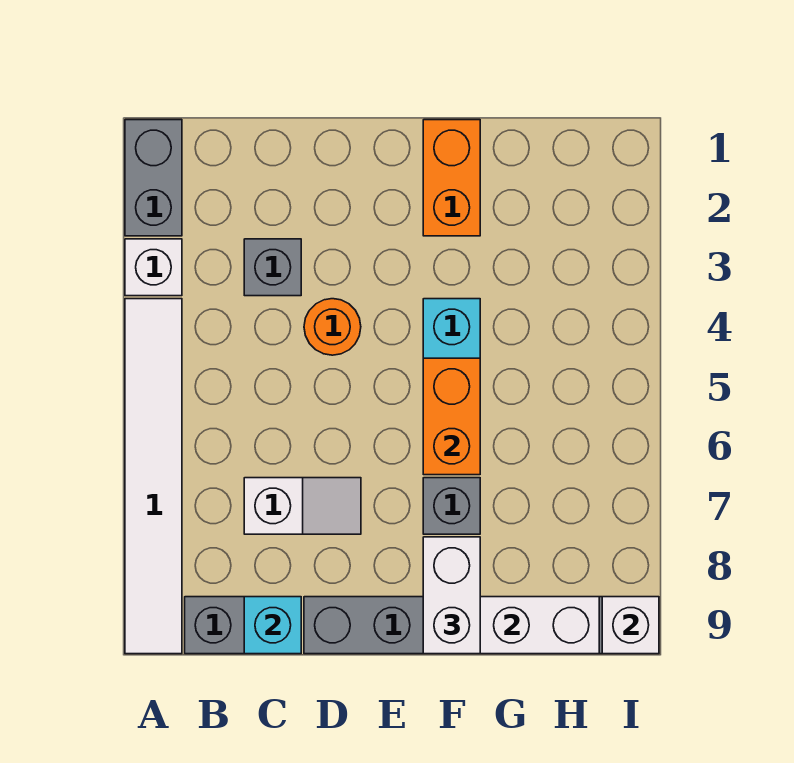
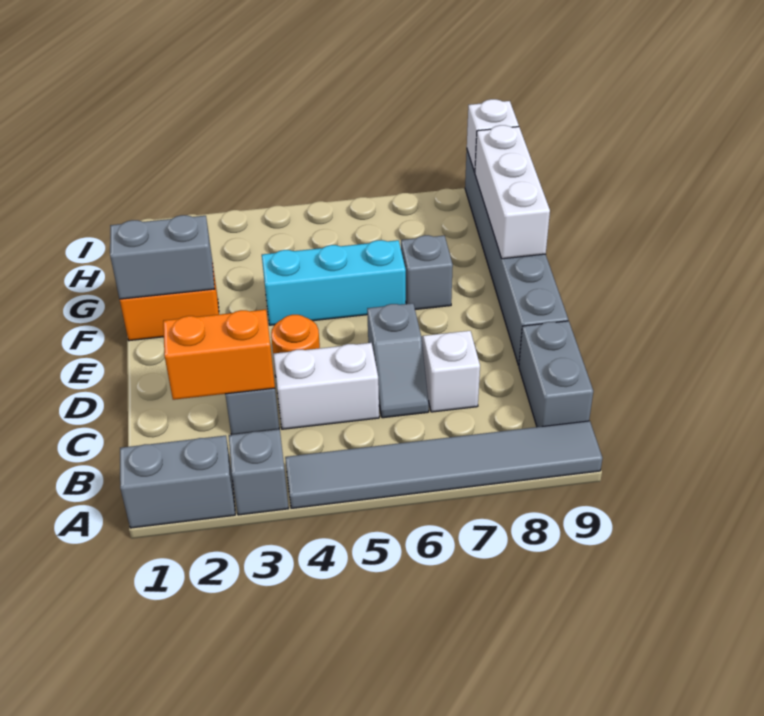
white 1x1 brick [125,239,182,296] -> grey 1x1 brick [229,429,289,515]
white 1x6 tile [125,299,182,654] -> grey 1x6 tile [285,421,602,508]
none -> grey 1x2 slope [367,303,429,418]
cyan 1x1 brick [244,597,301,654] -> none
none -> grey 1x2 brick [110,215,214,299]
orange 1x2 brick [423,358,480,475] -> orange 1x2 brick moved to [163,310,275,400]
white 1x2 brick [423,537,480,654] -> white 1x2 brick moved to [273,343,379,429]

